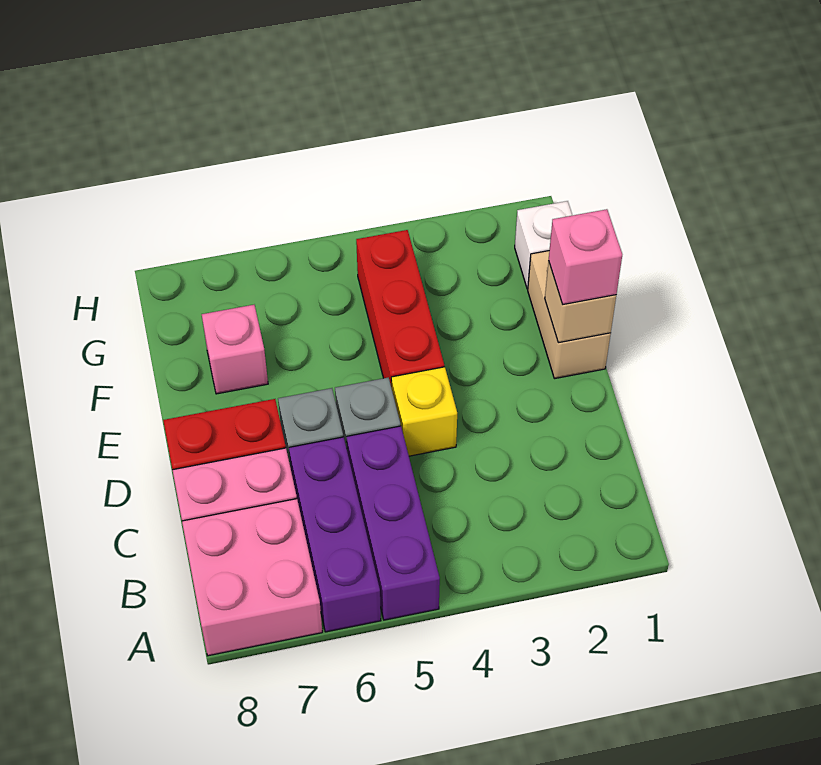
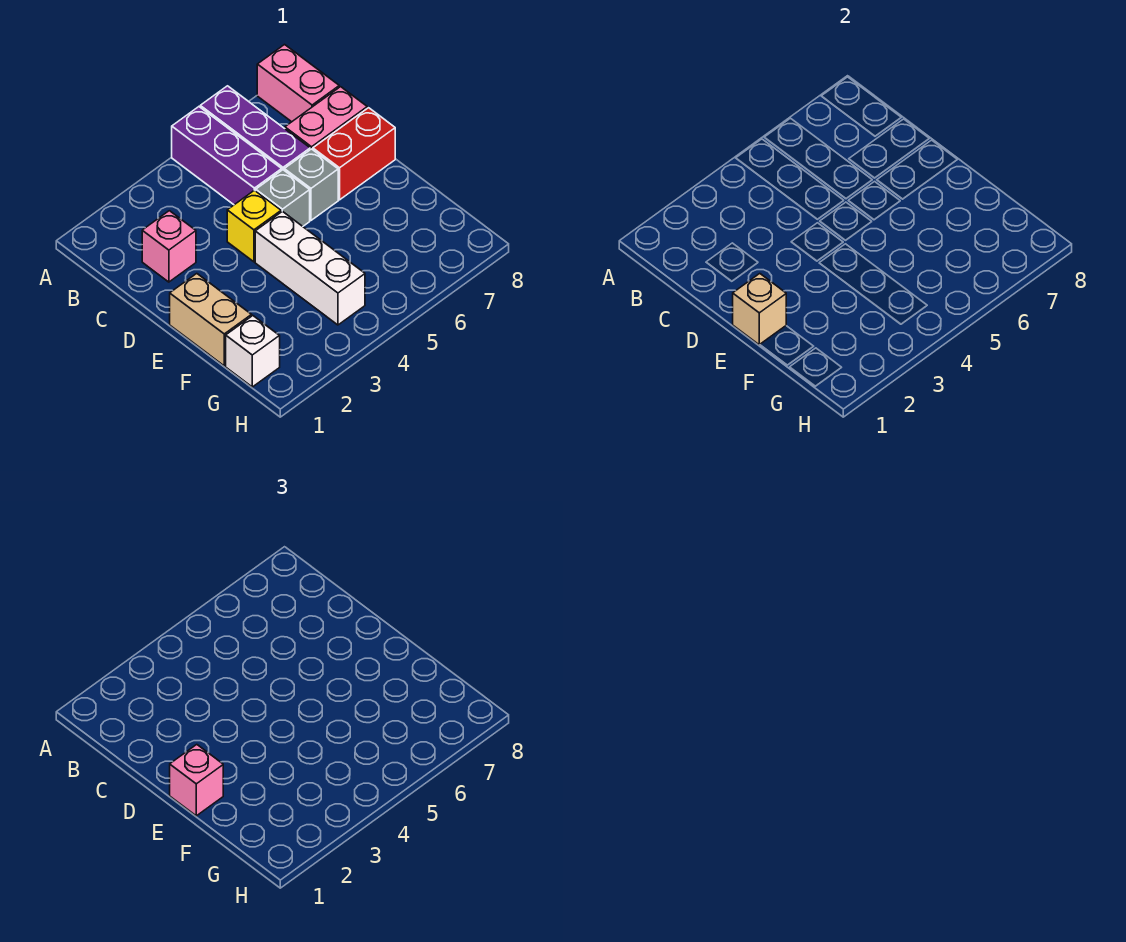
pink 2x2 brick [182,499,322,656] -> pink 1x2 brick [257,45,339,122]
red 1x3 brick [356,230,444,388] -> white 1x3 brick [255,211,365,325]
pink 1x1 brick [202,305,268,394] -> pink 1x1 brick moved to [142,211,196,282]

